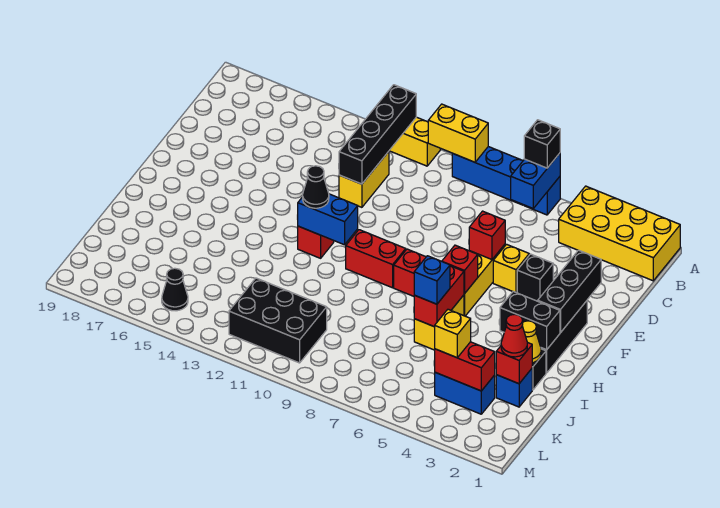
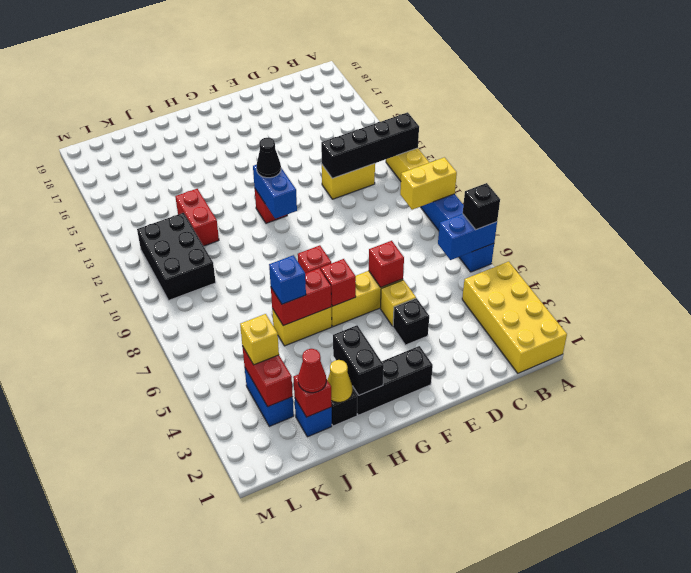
yellow 1x2 brick [428,104,488,162] -> yellow 1x2 brick turned to [400,157,457,210]
black 1x3 brick [538,250,601,333] -> none
red 1x2 brick [346,230,406,288] -> red 1x2 brick moved to [175,189,219,246]
black 1x1 cone [162,268,188,311] -> none

